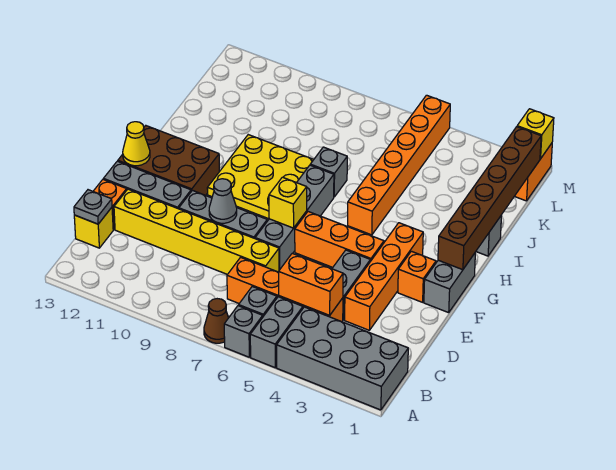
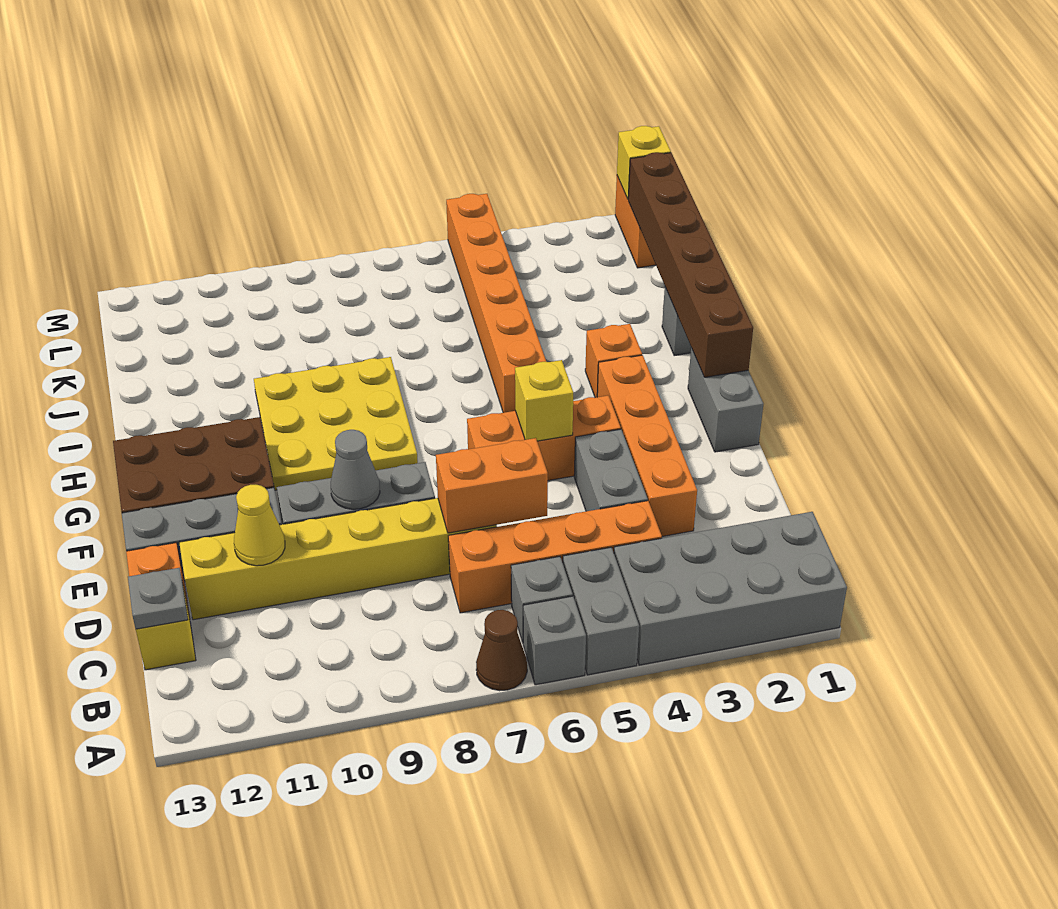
orange 1x2 brick [279,253,343,315] -> orange 1x2 brick moved to [436,438,548,533]
grey 1x4 brick [255,165,334,270] -> none
orange 1x1 brick [398,251,436,302] -> orange 1x1 brick moved to [585,324,642,398]
yellow 1x1 brick [269,177,307,228] -> yellow 1x1 brick moved to [515,360,573,441]
yellow 1x1 cone [123,122,150,166] -> yellow 1x1 cone moved to [234,485,285,566]
grey 1x1 brick [310,147,347,197] -> none

